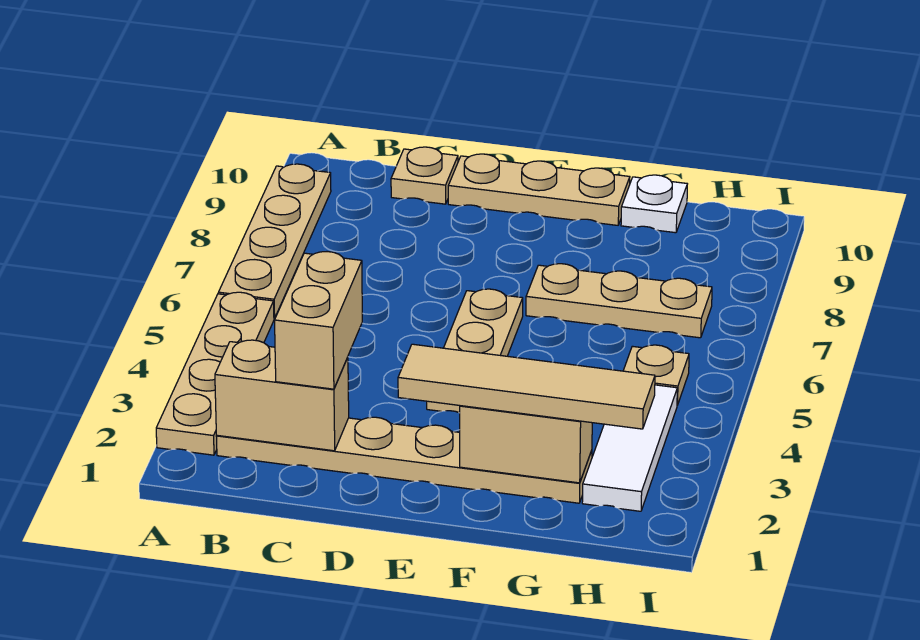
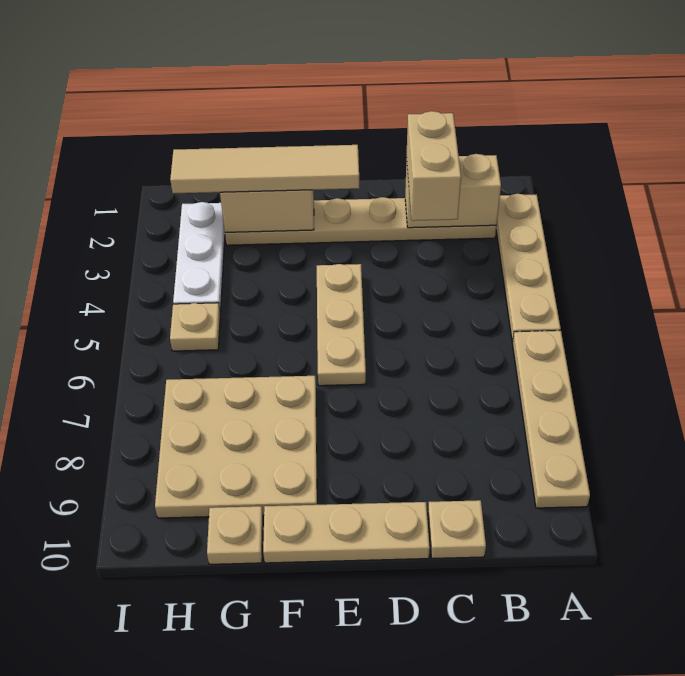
tan 1x3 plate [526,264,712,338] -> tan 3x3 plate [155,376,317,518]
white 1x1 plate [621,175,687,233] -> tan 1x1 plate [207,506,263,564]
white 1x3 tile [582,385,677,511] -> white 1x3 plate [173,202,225,313]

